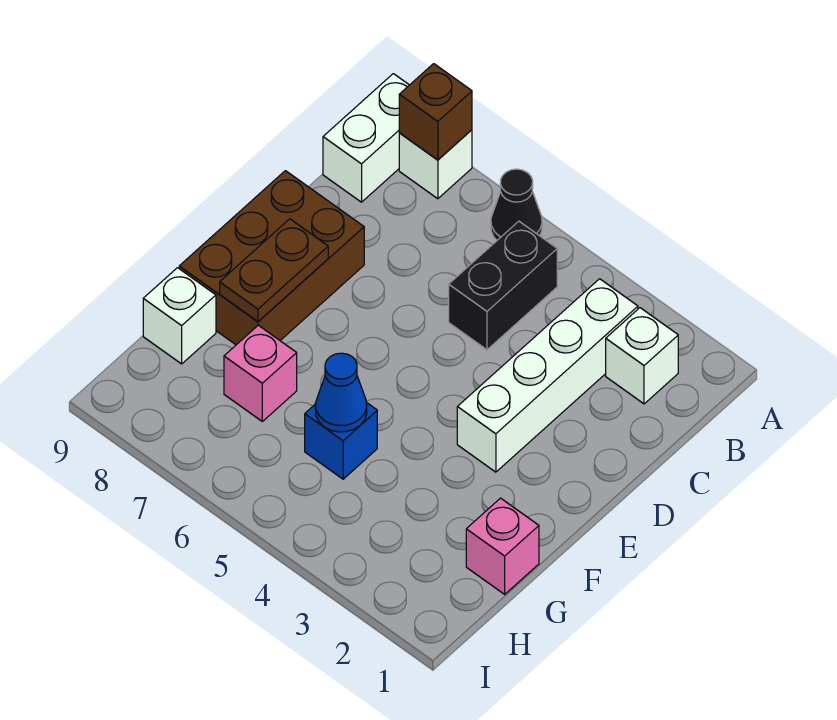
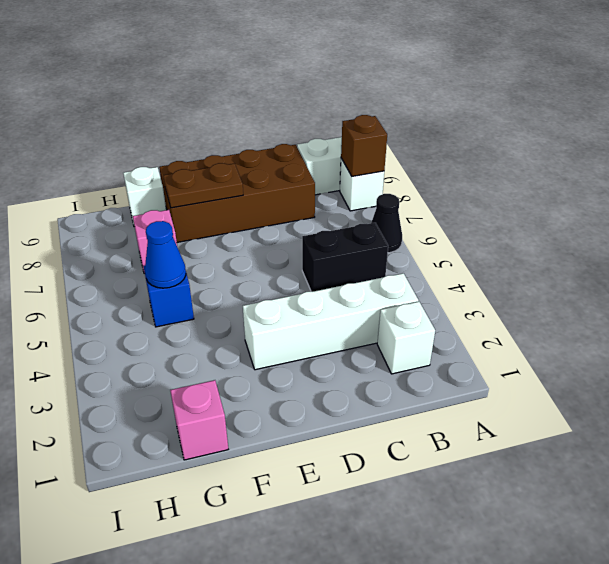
brown 2x3 brick [179,171,364,345] -> brown 2x4 brick [159,144,315,242]

